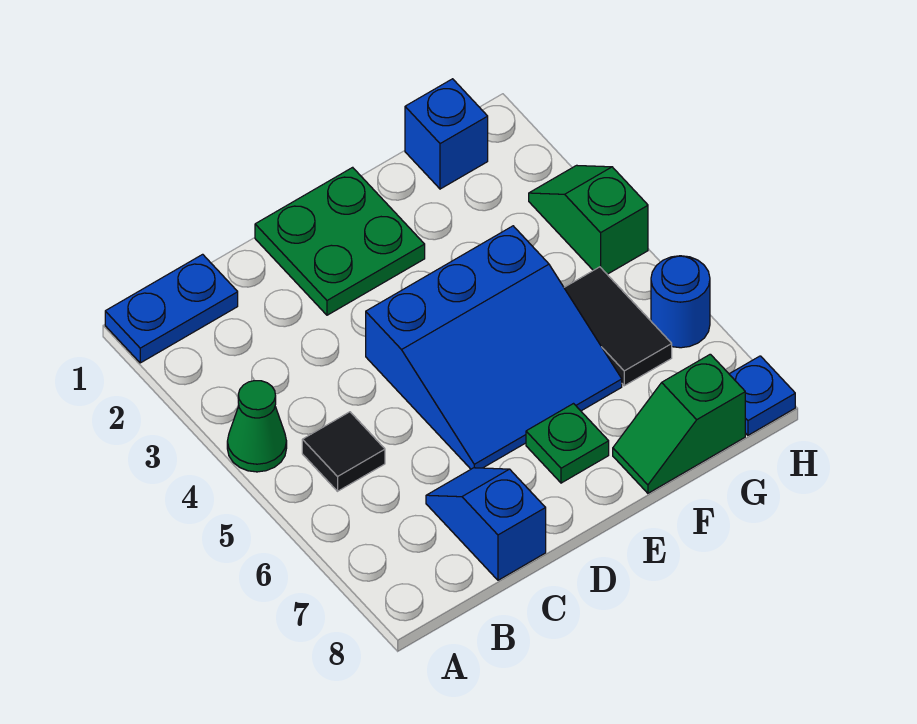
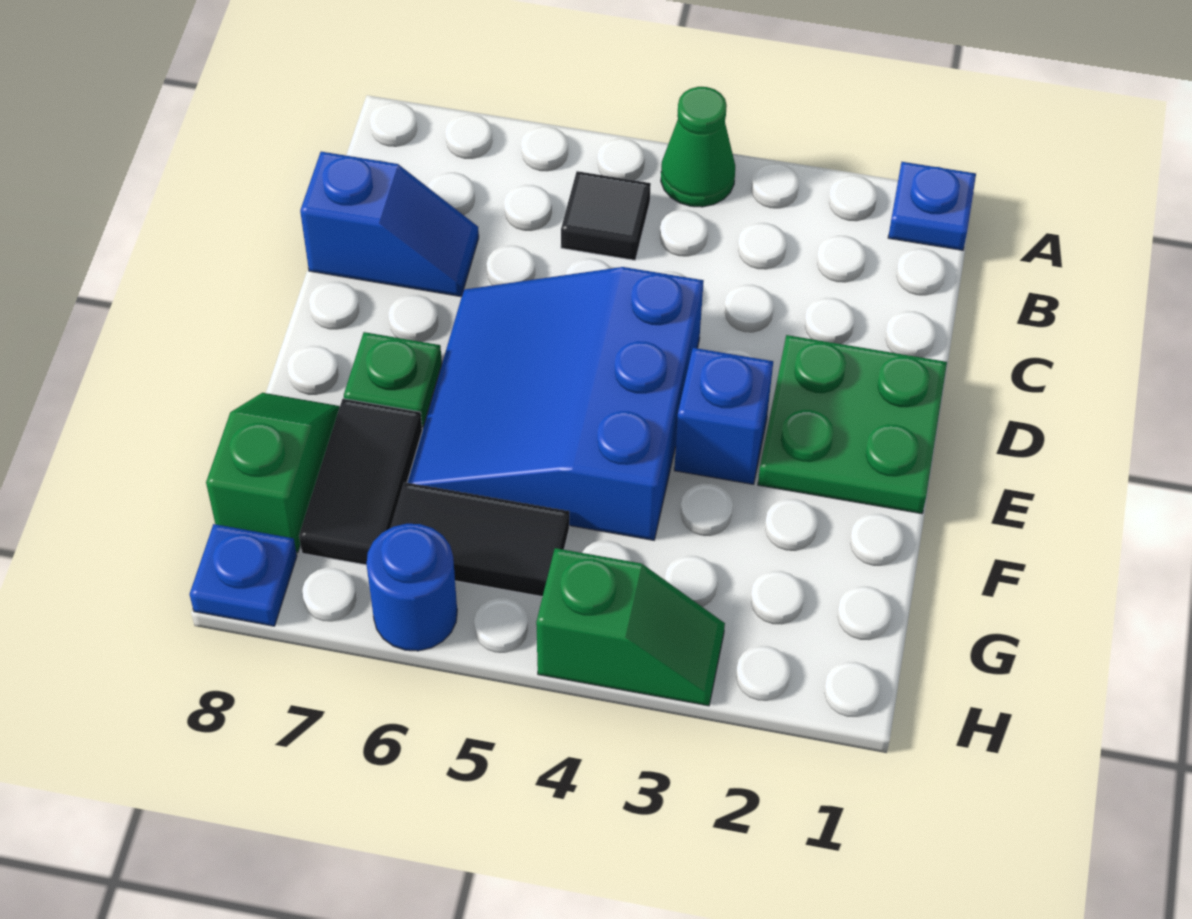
blue 1x2 plate [105,254,238,363] -> blue 1x1 plate [888,162,976,250]
none -> black 1x2 tile [299,399,422,565]
blue 1x1 brick [405,79,488,189] -> blue 1x1 brick moved to [674,348,773,484]

